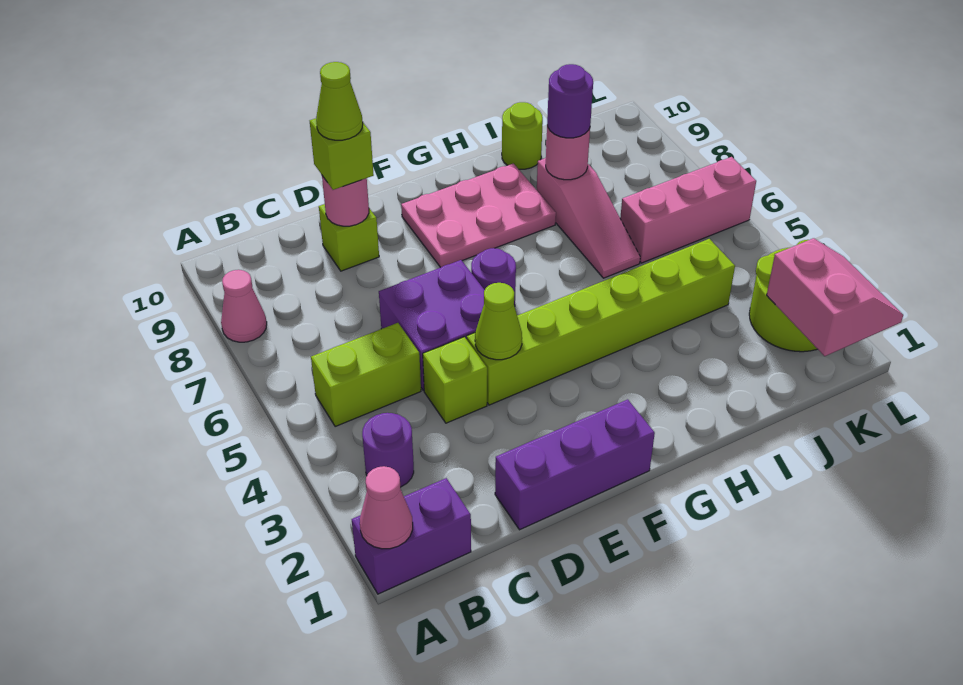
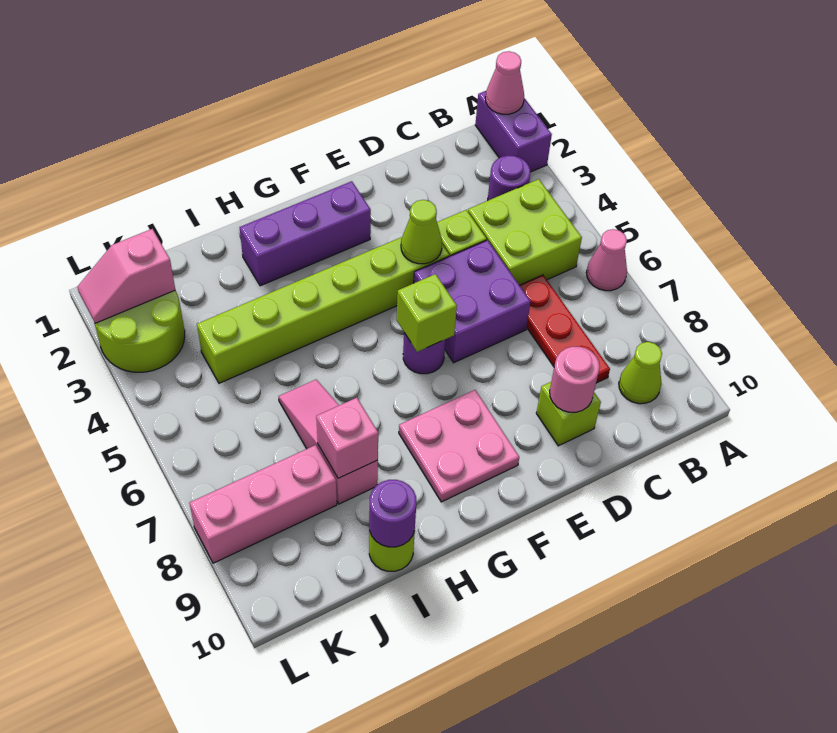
purple 1x2 brick [352,478,471,594] -> purple 1x2 brick turned to [475,91,552,172]
pink 1x1 cone [221,270,267,342] -> pink 1x1 cone moved to [586,229,627,291]
lime 1x2 brick [311,323,421,427] -> lime 2x2 brick [468,179,582,285]
none -> red 1x3 plate [520,275,610,383]
purple 1x3 brick [495,399,655,530] -> purple 1x3 brick moved to [240,181,371,286]
lime 1x1 brick [310,118,374,190] -> lime 1x1 brick moved to [397,274,457,352]
lime 1x1 cone [316,62,363,140] -> lime 1x1 cone moved to [619,342,662,404]
pink 2x3 plate [401,164,556,268] -> pink 2x2 plate [399,390,519,502]
pink 1x1 round brick [546,125,590,180] -> pink 1x1 brick [316,398,378,478]
purple 1x1 round brick [547,64,593,138] -> purple 1x1 round brick moved to [369,480,416,547]
pink 1x3 brick [620,157,756,263] -> pink 1x3 brick moved to [190,445,337,563]
pink 2x2 slope [767,238,903,356] -> pink 1x2 slope [77,229,175,323]

